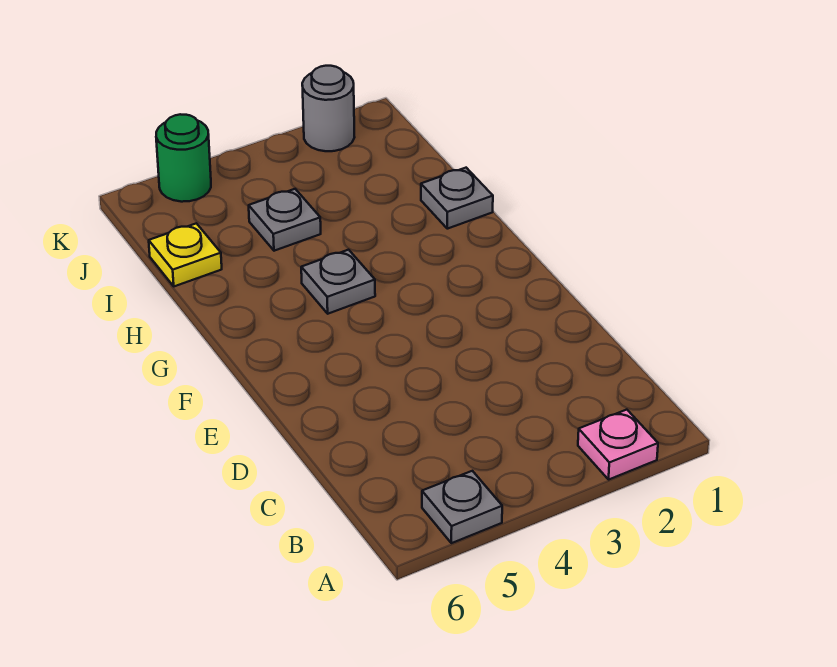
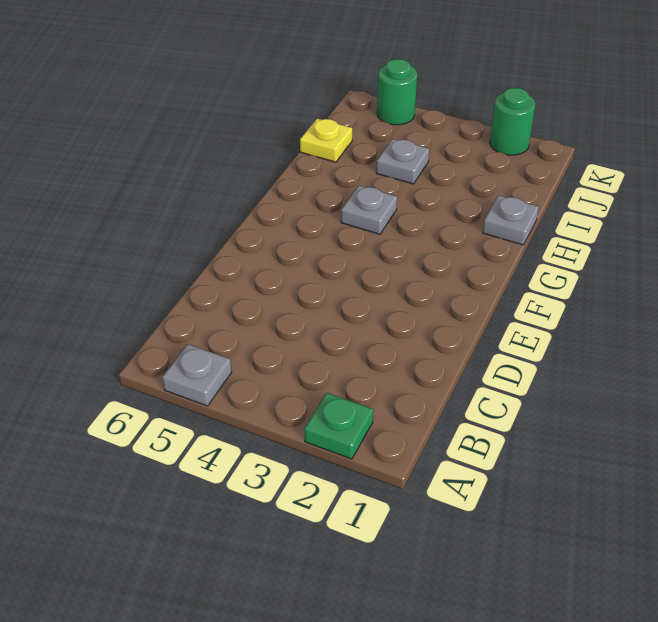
pink 1x1 plate [578,410,658,479] -> green 1x1 plate [304,393,373,459]
grey 1x1 round brick [302,66,355,151] -> green 1x1 round brick [490,88,535,155]

